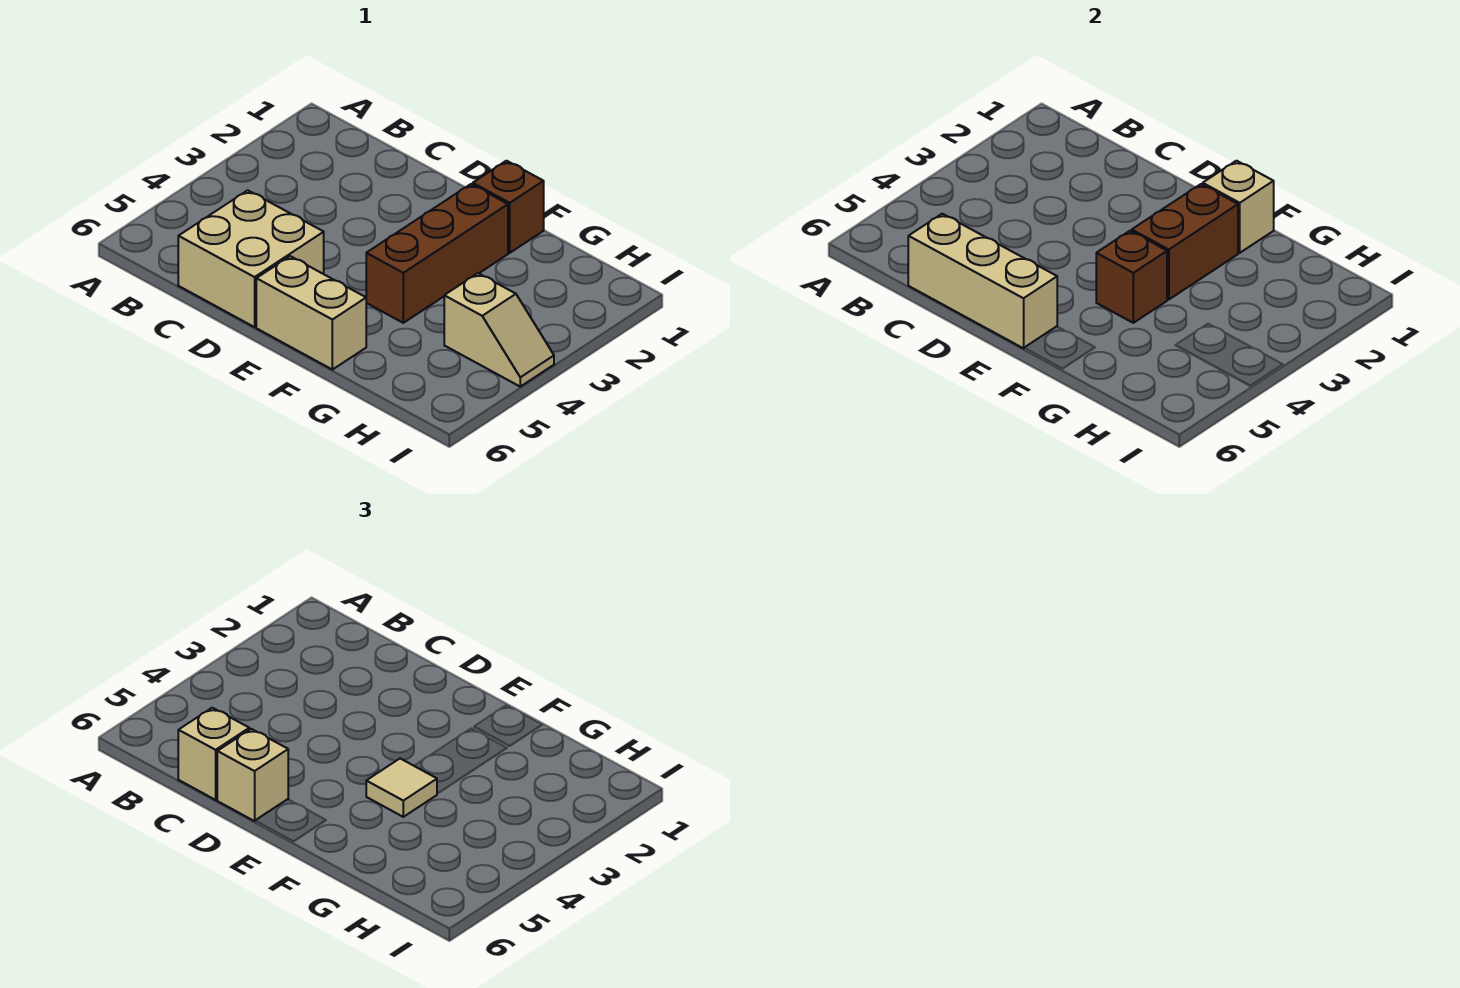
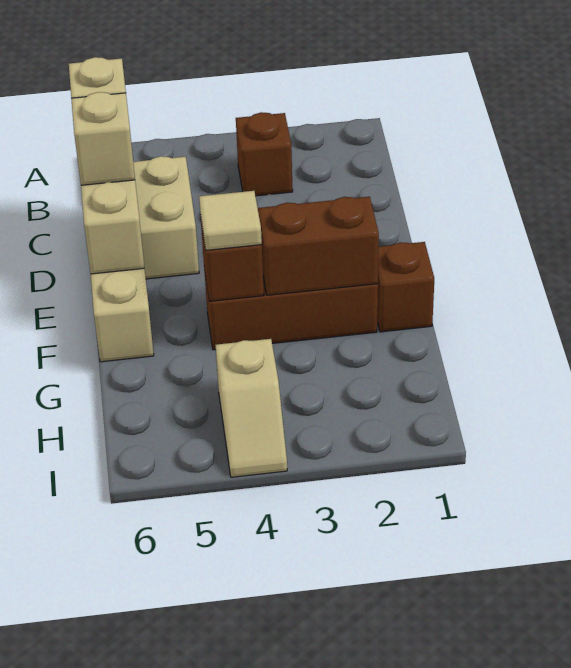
none -> brown 1x1 brick [236,112,293,196]
tan 1x1 brick [1203,161,1274,253] -> none

